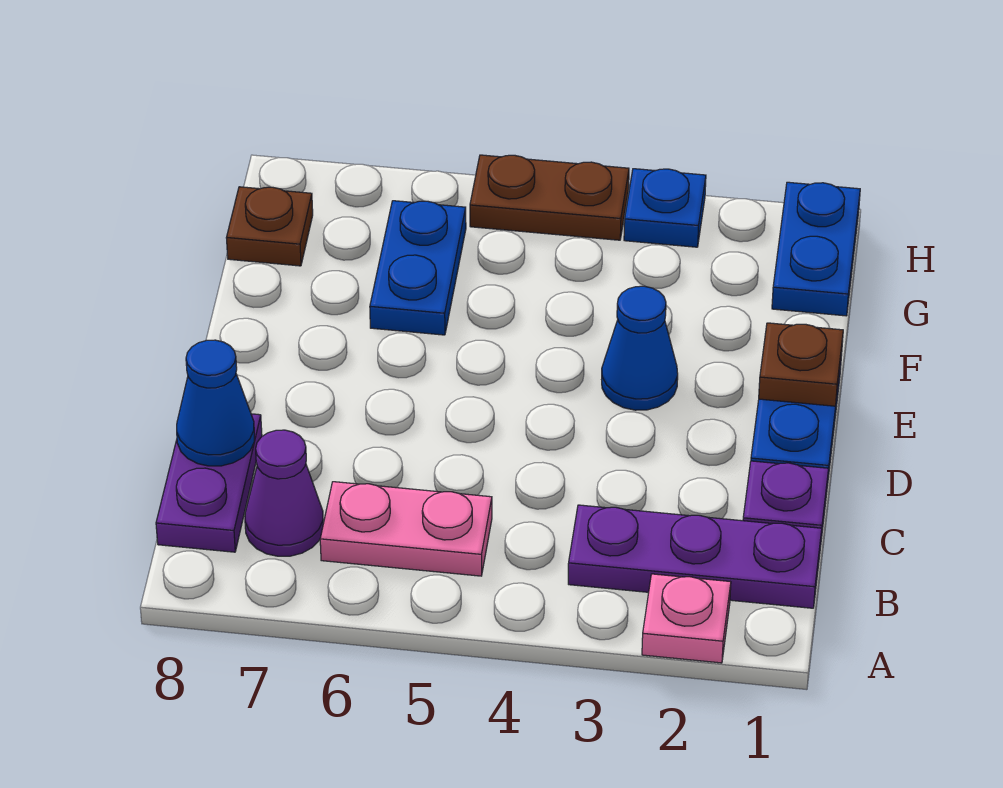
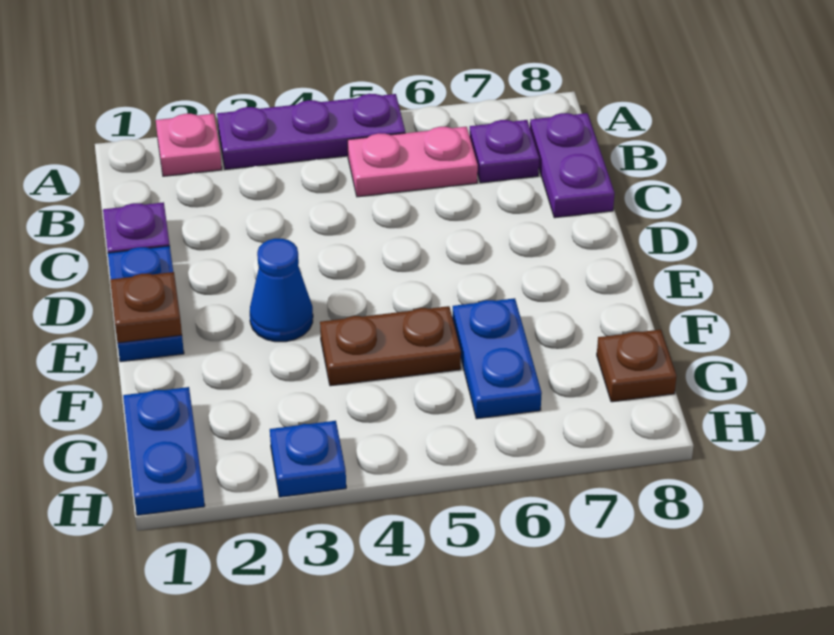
purple 1x3 plate [568,505,822,608] -> purple 1x3 plate moved to [217,94,405,169]
purple 1x1 cone [245,430,323,556] -> purple 1x1 plate [470,120,539,183]
blue 1x1 cone [177,340,254,466] -> none
brown 1x2 plate [470,155,629,240] -> brown 1x2 plate moved to [320,306,461,386]

